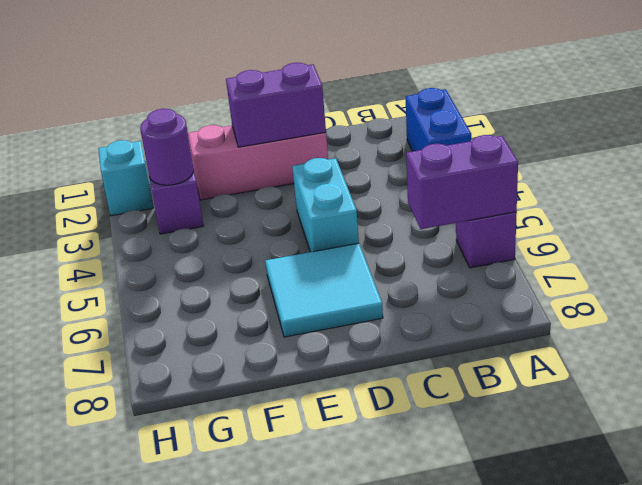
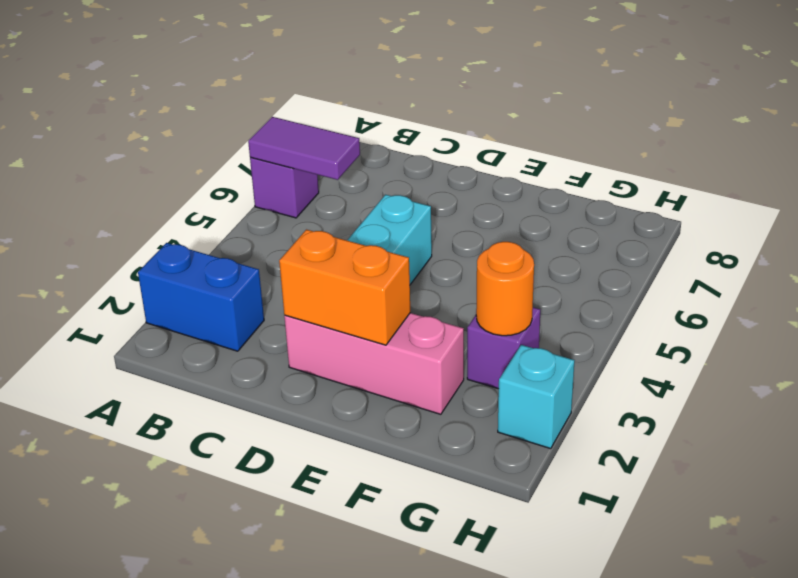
blue 1x2 brick [406,88,471,151] -> blue 1x2 brick turned to [138,243,264,351]
purple 1x2 brick [406,135,518,229] -> purple 1x2 tile [248,117,360,180]
purple 1x2 brick [226,63,326,147] -> orange 1x2 brick [279,230,410,345]
cyan 2x2 tile [265,243,383,337] -> none
purple 1x1 round brick [140,109,194,185] -> orange 1x1 round brick [476,242,534,336]

